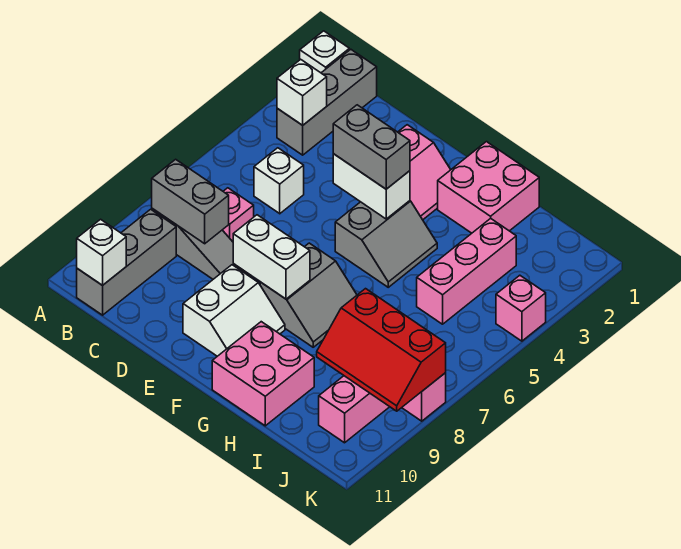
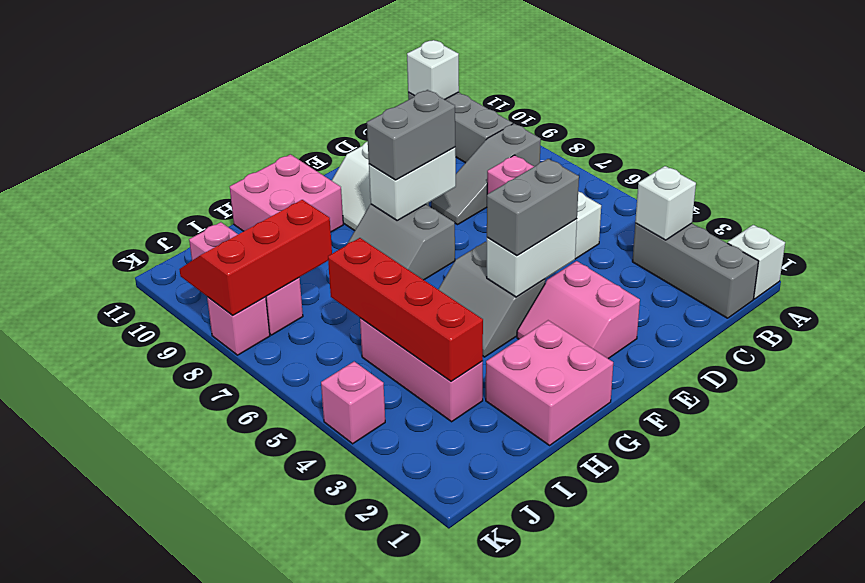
grey 1x2 brick [152,159,229,244] -> grey 1x2 brick moved to [367,90,455,180]
none -> red 1x4 brick [328,238,483,381]

